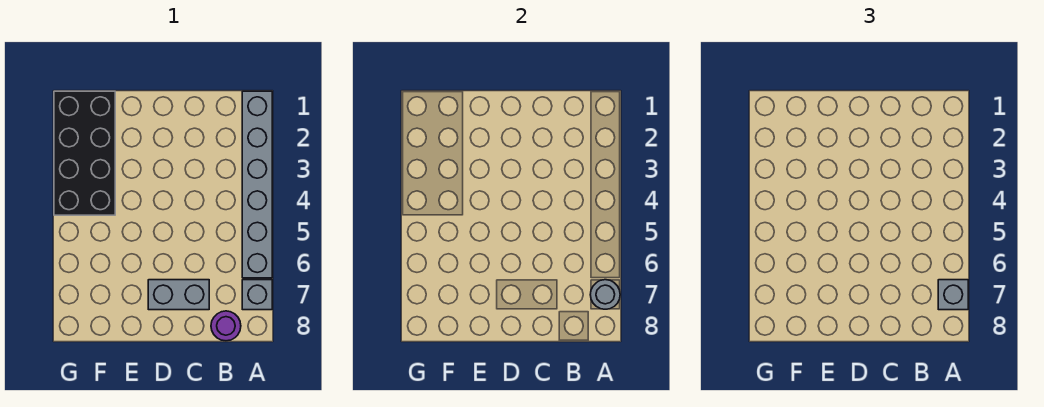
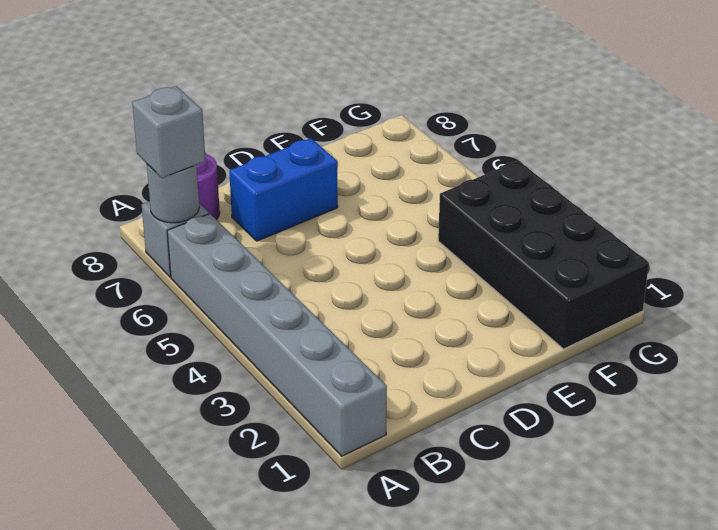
grey 1x2 brick [148,280,209,310] -> blue 1x2 brick [229,138,338,241]

